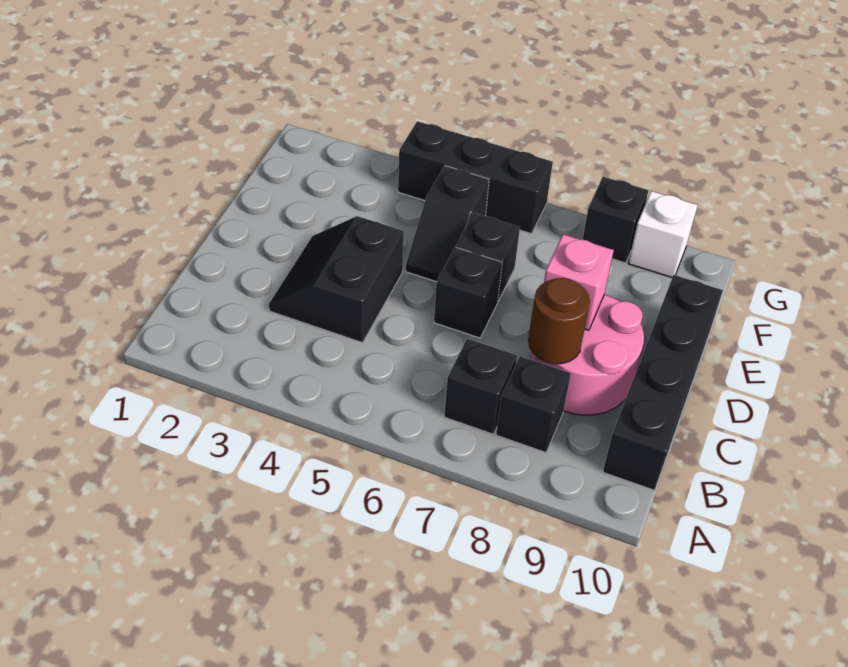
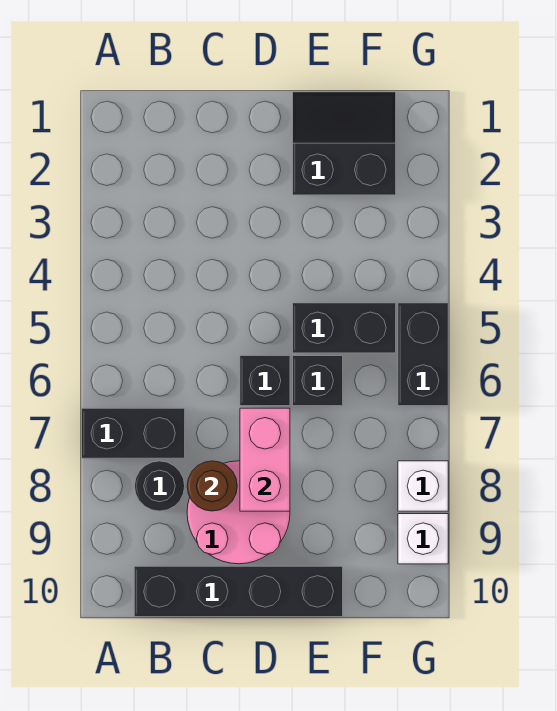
black 1x1 brick [444,339,517,434] -> black 1x2 brick [82,408,185,458]
black 1x1 brick [496,356,571,453] -> black 1x1 round brick [135,461,185,511]
black 2x2 slope [269,216,404,343] -> black 2x2 slope moved to [293,92,396,195]
pink 1x1 brick [544,234,614,330] -> pink 1x2 brick [240,408,290,511]
black 1x2 slope [406,166,489,282] -> black 1x2 brick [293,303,396,353]
black 1x3 brick [398,121,553,234] -> black 1x2 brick [398,303,448,406]
black 1x1 brick [583,177,649,263] -> white 1x1 brick [398,461,448,511]

